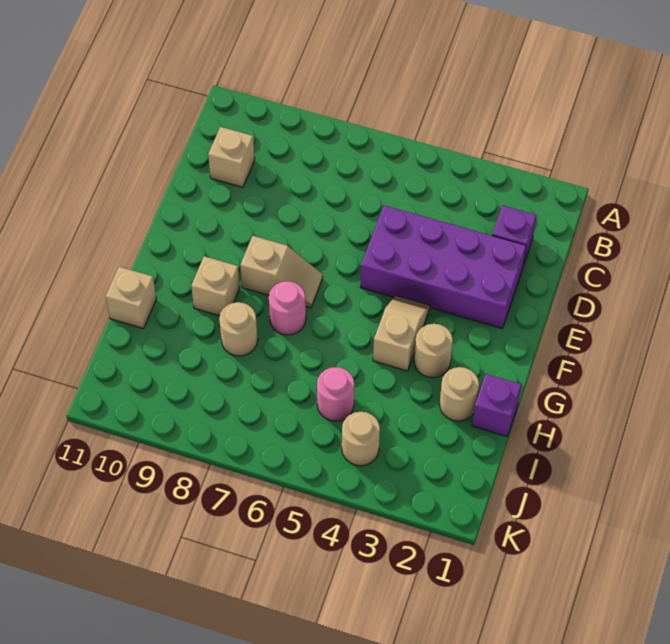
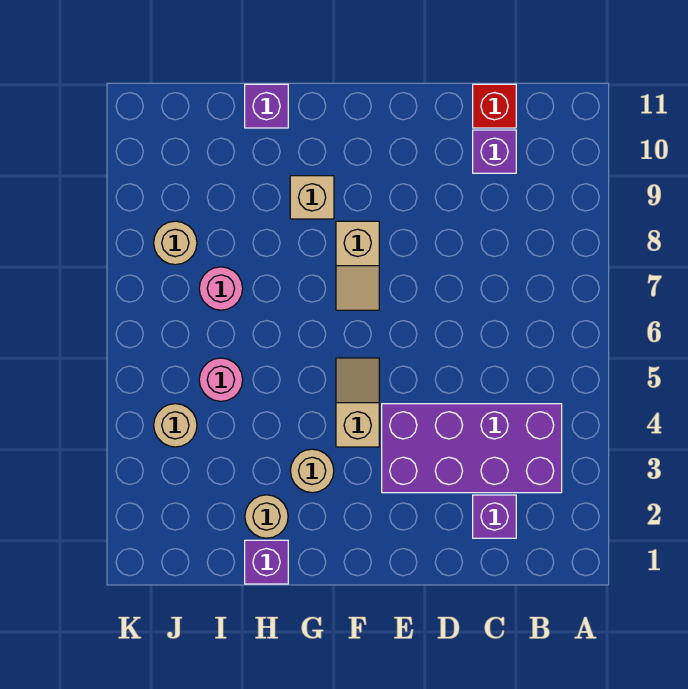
tan 1x1 brick [208,127,255,187] -> purple 1x1 brick [473,130,516,173]
none -> red 1x1 brick [473,84,516,128]
purple 2x4 brick [360,205,527,328] -> purple 2x4 brick turned to [382,404,562,493]
tan 1x2 slope [373,296,430,371] -> tan 1x2 slope turned to [336,358,379,447]
pink 1x1 round brick [269,281,306,335] -> pink 1x1 round brick moved to [199,267,243,310]
tan 1x1 round brick [219,302,258,356] -> tan 1x1 round brick moved to [154,221,197,265]
tan 1x1 brick [106,267,156,328] -> purple 1x1 brick [245,84,288,128]

